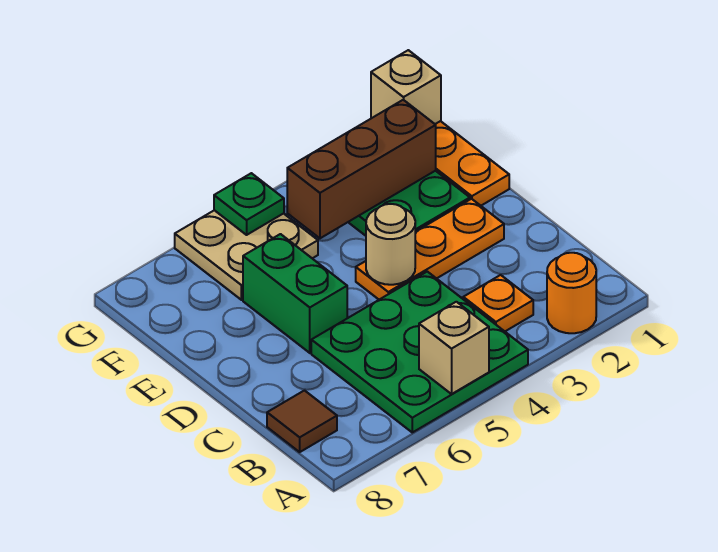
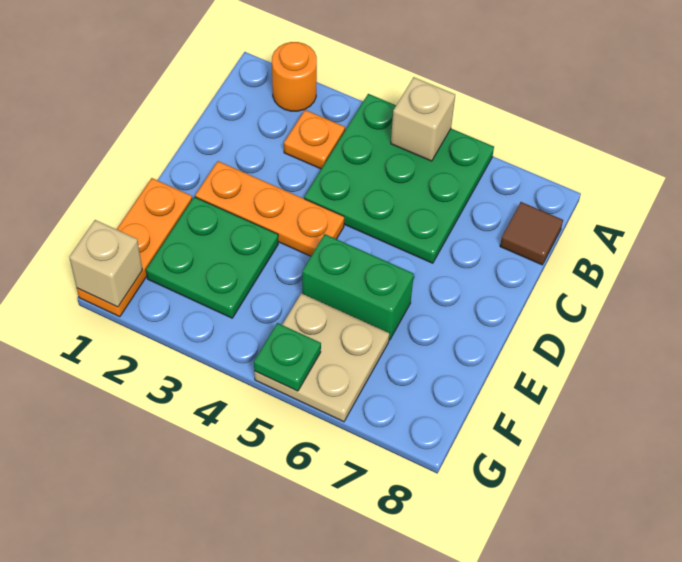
tan 1x1 round brick [366,204,415,285] -> none
green 1x2 brick [243,234,347,353] -> green 1x2 brick turned to [302,234,414,340]
brown 1x3 brick [287,100,436,238] -> none

